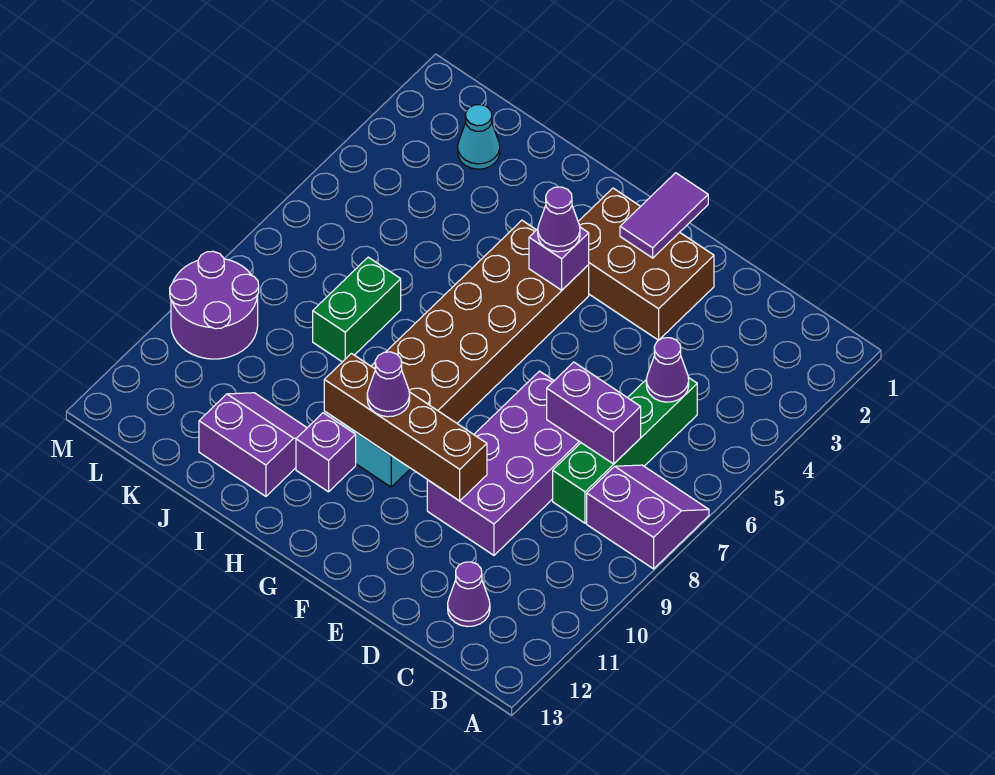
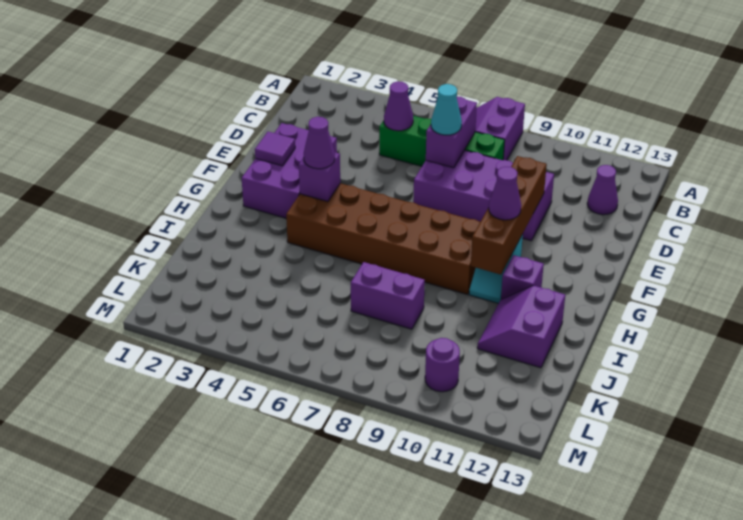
brown 2x3 brick [578,188,714,340] -> purple 2x3 brick [242,123,337,218]
purple 1x2 tile [620,173,708,258] -> purple 1x1 tile [255,132,295,166]
green 1x2 brick [313,257,401,362] -> purple 1x2 brick [351,262,425,329]
cyan 1x1 cone [458,105,500,169] -> cyan 1x1 cone moved to [431,84,462,135]
purple 2x2 round brick [170,251,259,359] -> purple 1x1 round brick [425,338,460,392]

